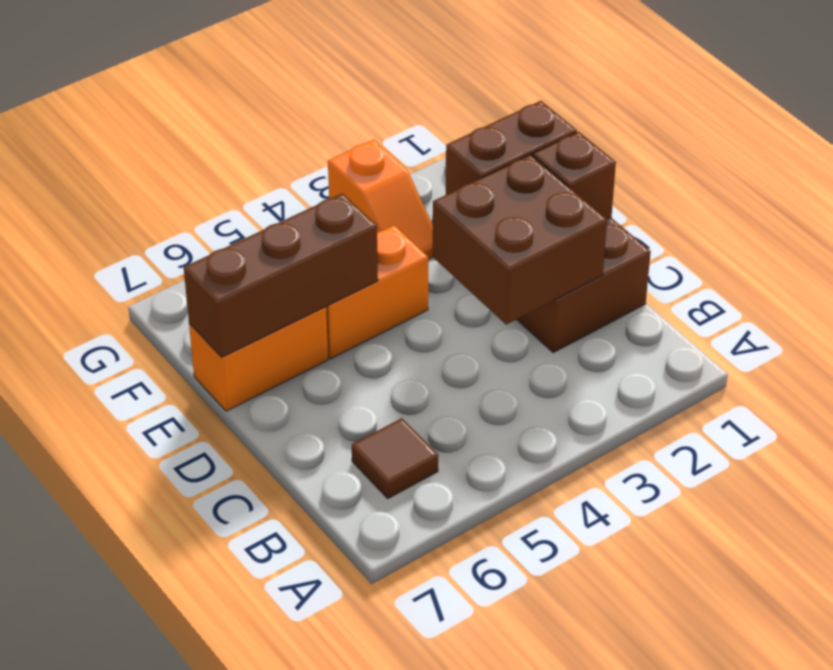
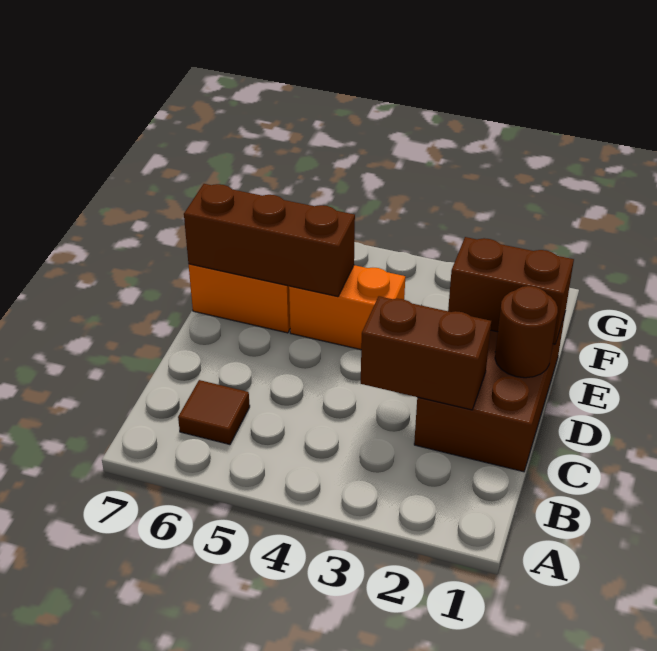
brown 2x2 brick [433,155,607,325] -> brown 1x2 brick [361,296,491,410]
brown 1x1 brick [533,132,616,219] -> brown 1x1 round brick [495,286,558,378]
orange 1x2 slope [328,140,433,259] -> none

